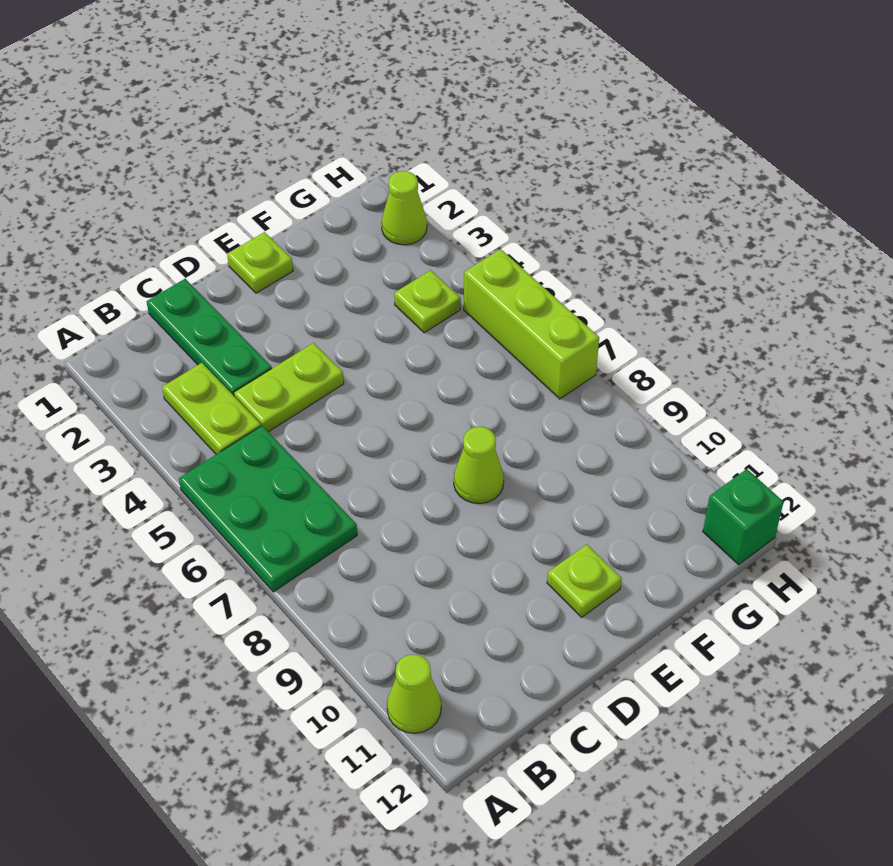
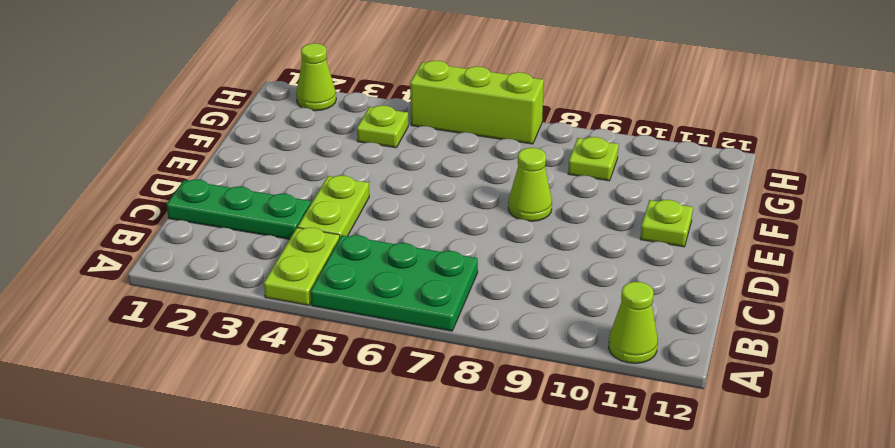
lime 1x2 plate [162,363,261,454] -> lime 1x2 plate turned to [264,227,340,305]
lime 1x1 plate [227,232,293,293] -> lime 1x1 plate moved to [568,137,619,181]
green 1x1 brick [703,469,784,565] -> none

